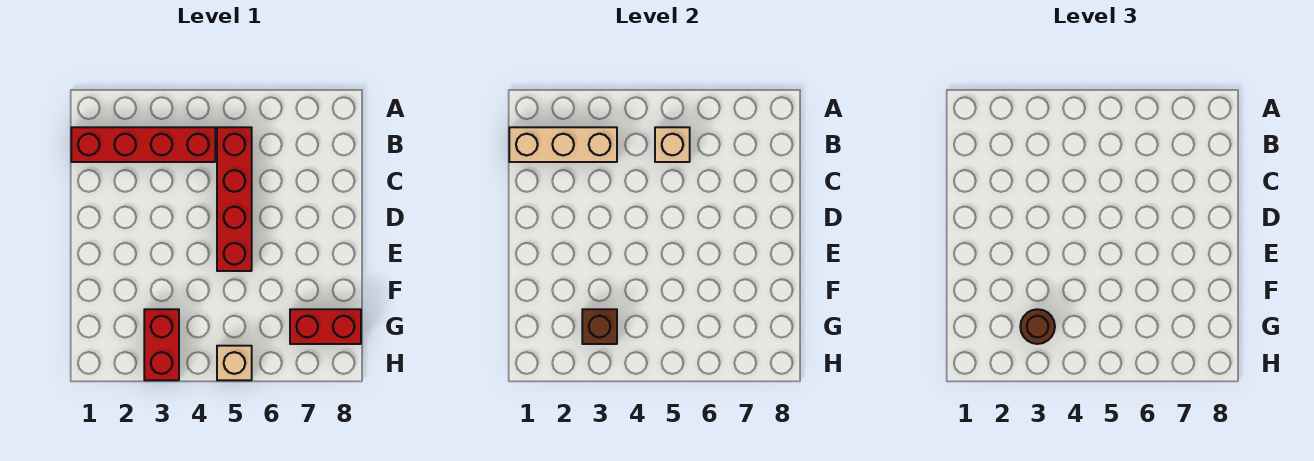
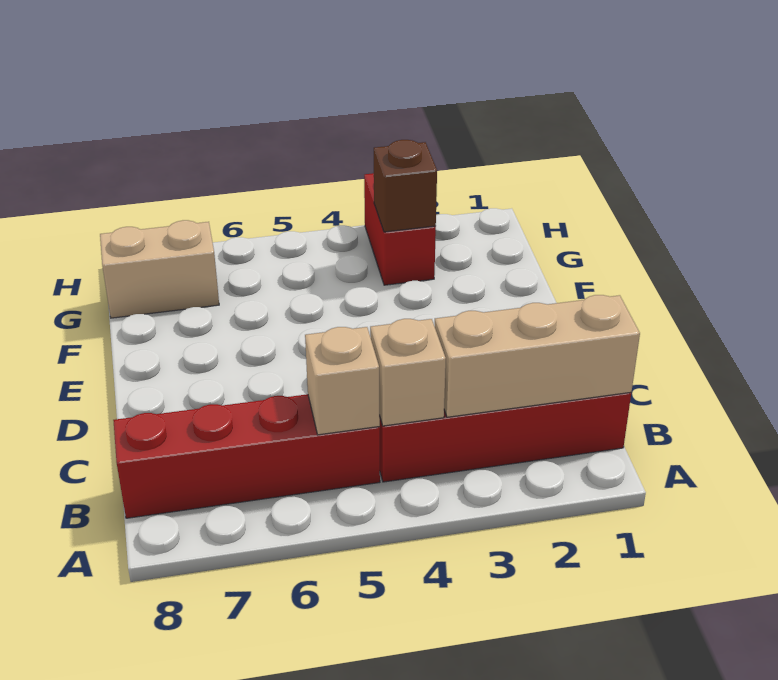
red 1x4 brick [217,127,252,271] -> red 1x4 brick turned to [113,394,380,518]
brown 1x1 round brick [1020,309,1055,344] -> none
red 1x2 brick [290,309,361,344] -> tan 1x2 brick [100,220,219,318]
tan 1x1 brick [217,346,252,380] -> tan 1x1 brick moved to [370,319,446,426]

